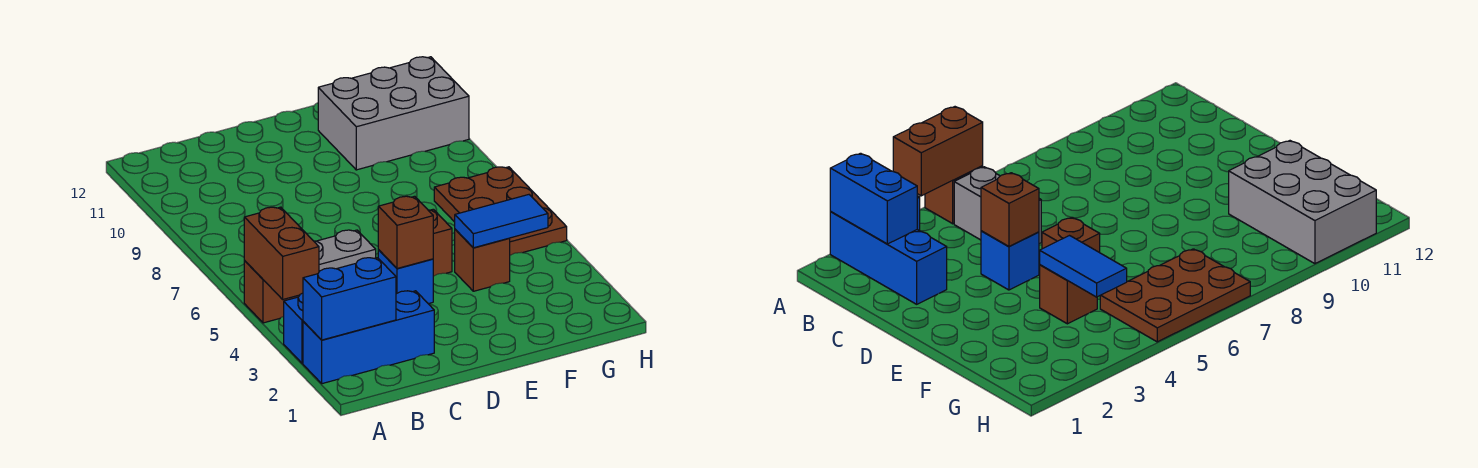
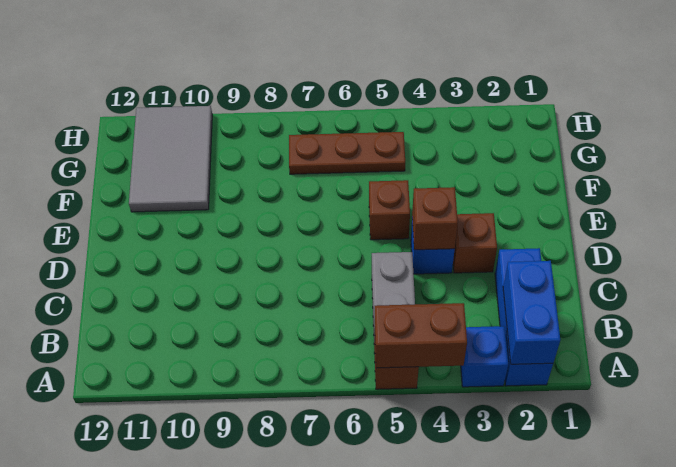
brown 1x1 brick [455,229,510,291] -> brown 1x1 brick moved to [453,213,497,273]
blue 1x2 tile [455,195,548,248] -> none
grey 2x3 brick [318,57,469,170] -> grey 2x3 tile [129,106,212,212]
brown 2x3 plate [434,167,567,255] -> brown 1x3 plate [289,132,405,174]

